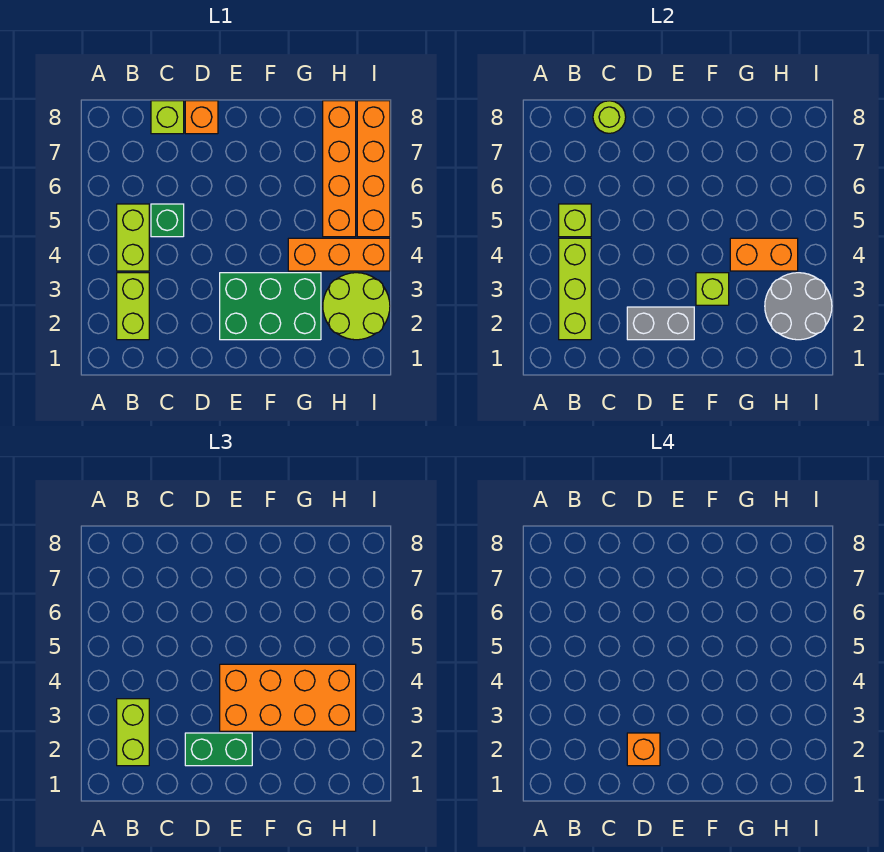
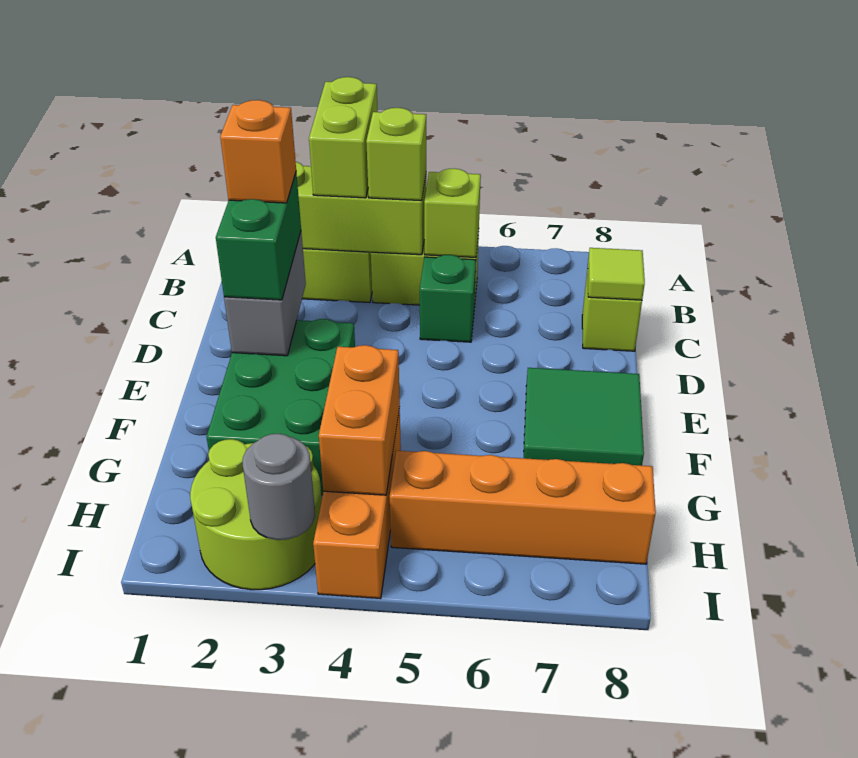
lime 1x2 brick [117,699,149,766] -> lime 1x2 brick turned to [309,77,378,198]
lime 1x1 round brick [593,101,626,133] -> lime 1x1 tile [588,248,645,300]
orange 1x1 brick [185,101,218,134] -> none
orange 2x4 brick [220,664,356,731] -> none
none -> green 2x2 tile [524,368,644,466]
lime 1x1 brick [696,273,729,305] -> lime 1x1 brick moved to [366,108,426,201]
grey 2x2 round brick [765,273,832,340] -> grey 1x1 round brick [243,434,315,540]
orange 1x4 brick [357,101,390,237] -> none

